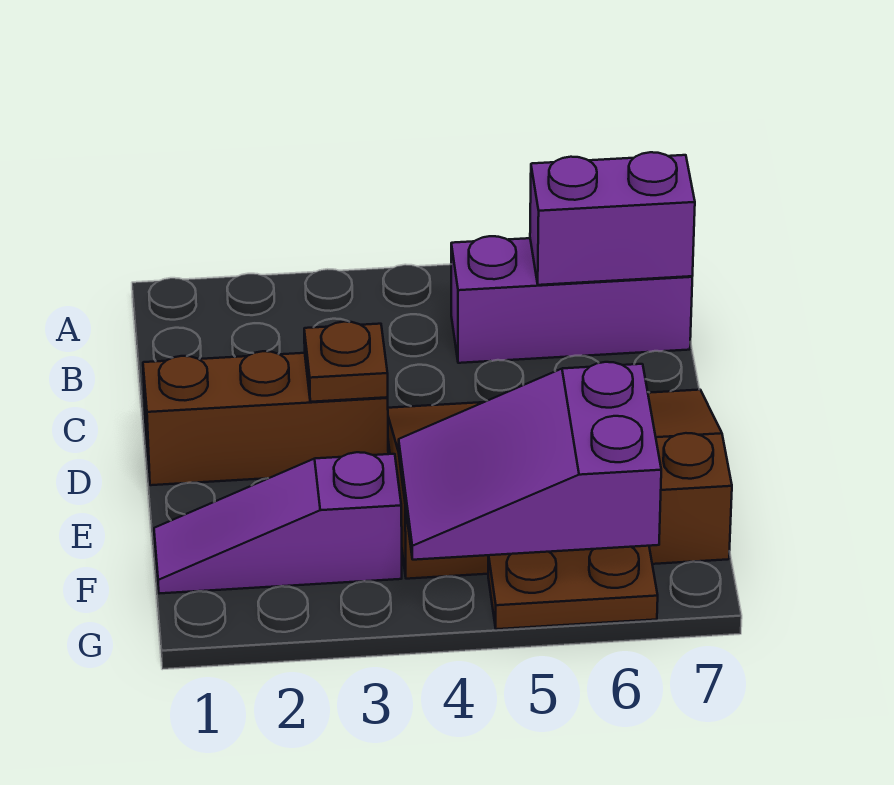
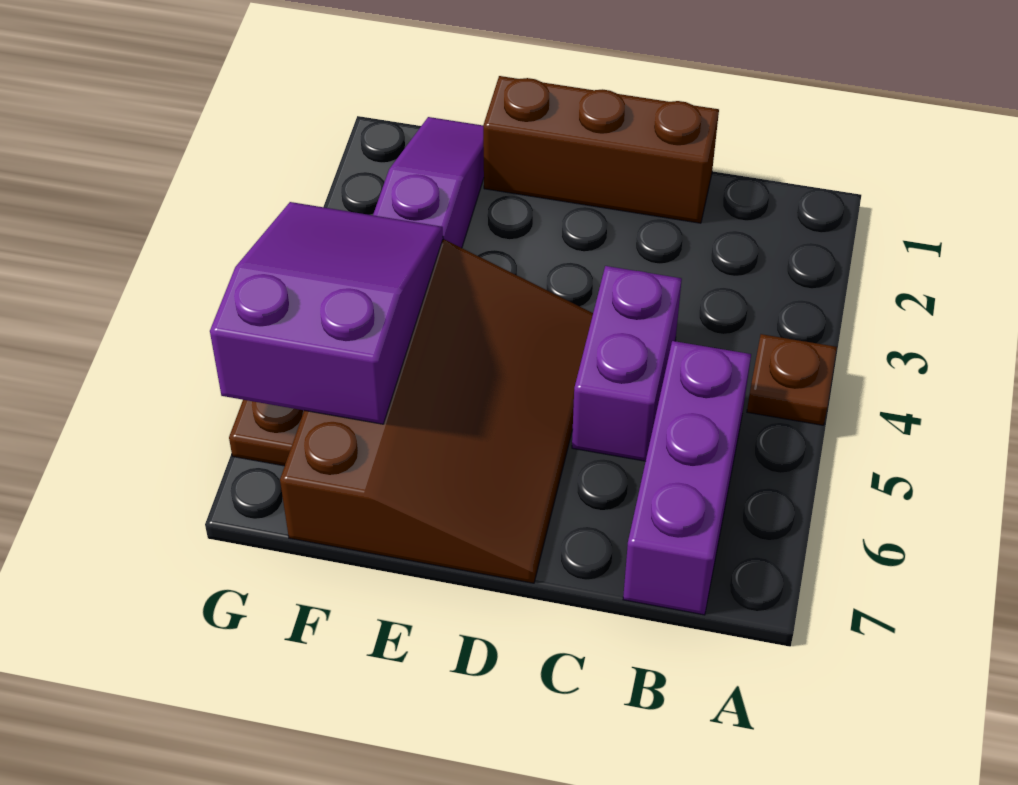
purple 1x2 brick [530,152,695,285] -> purple 1x2 brick moved to [572,266,682,461]
brown 1x3 brick [143,351,388,485] -> brown 1x3 brick turned to [483,76,719,223]
brown 1x1 plate [304,322,388,402] -> brown 1x1 plate moved to [747,334,837,425]

